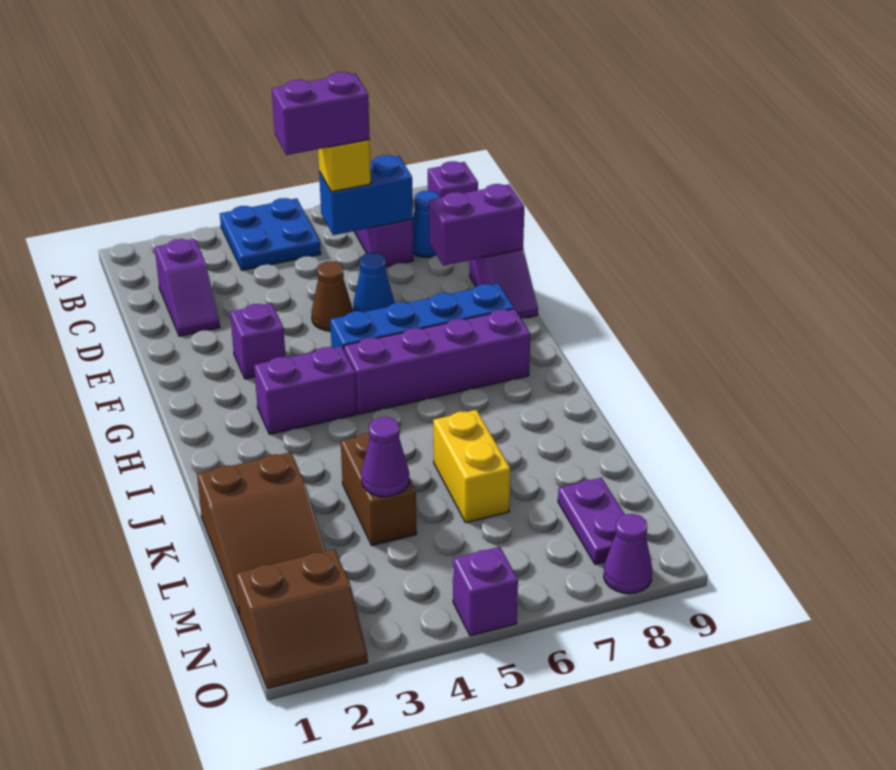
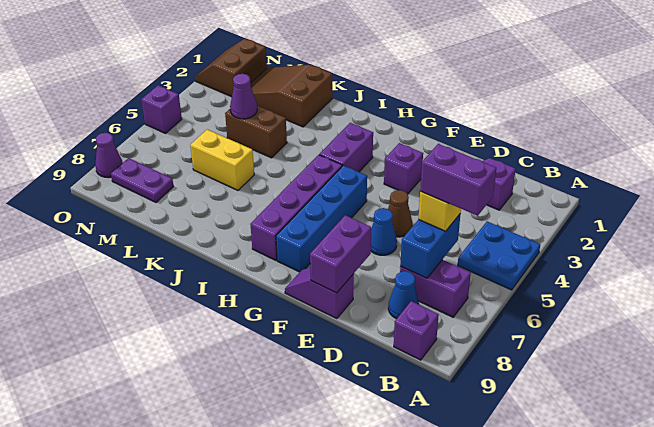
purple 1x2 brick [272,72,370,155] -> purple 1x2 brick turned to [420,144,496,216]

